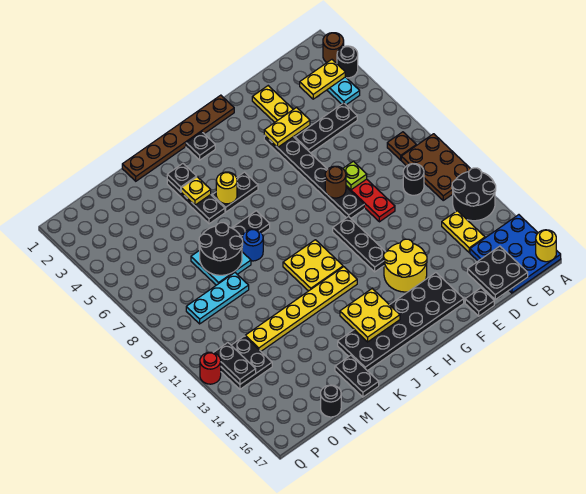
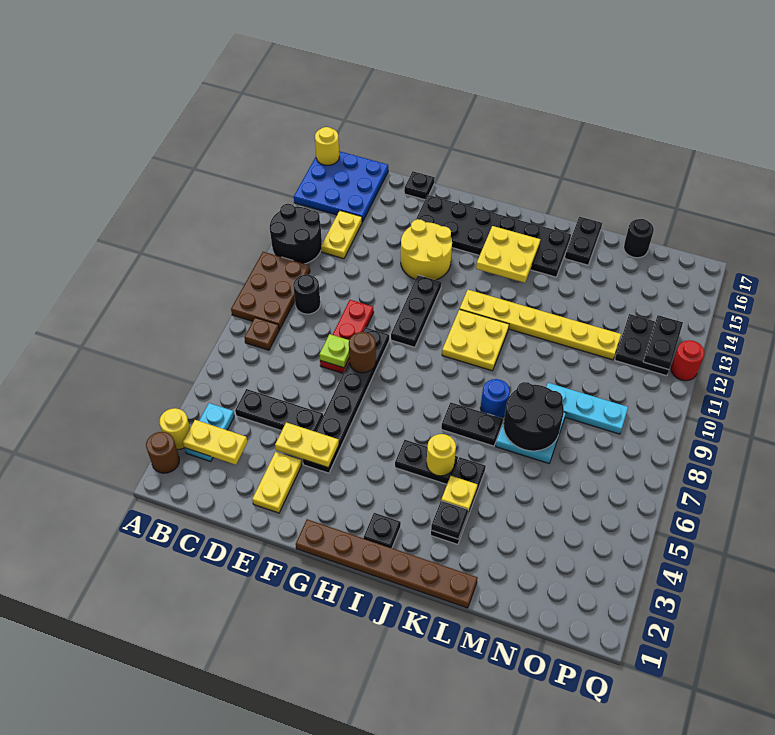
black 1x1 round brick [337,46,358,78] -> yellow 1x1 round brick [160,408,190,449]
black 2x2 plate [468,246,528,299] -> none

